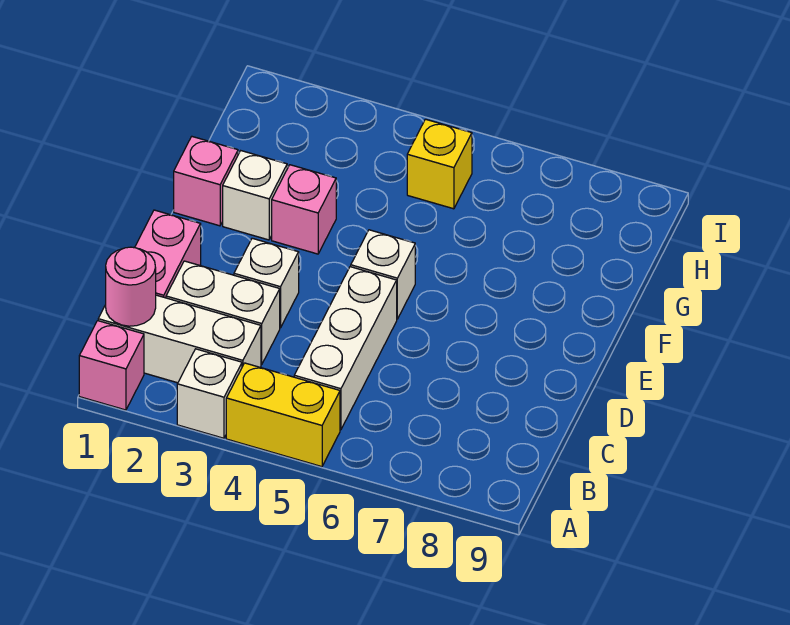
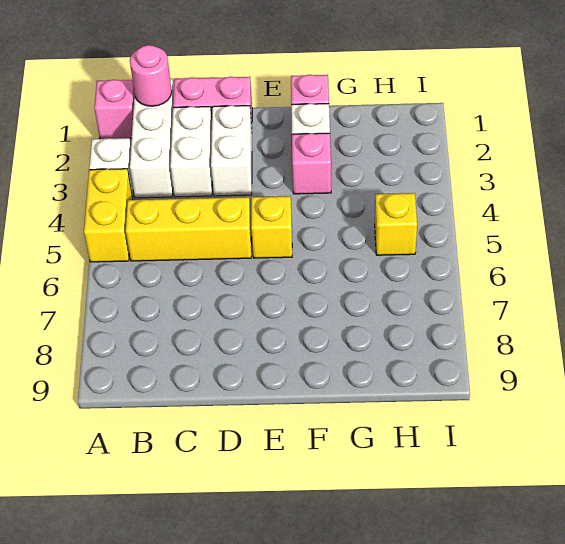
white 1x3 brick [294,267,397,430] -> yellow 1x3 brick [126,197,252,261]
white 1x1 brick [234,238,299,328] -> white 1x2 brick [211,105,252,196]
white 1x1 brick [351,230,415,319] -> yellow 1x1 brick [251,196,292,258]

